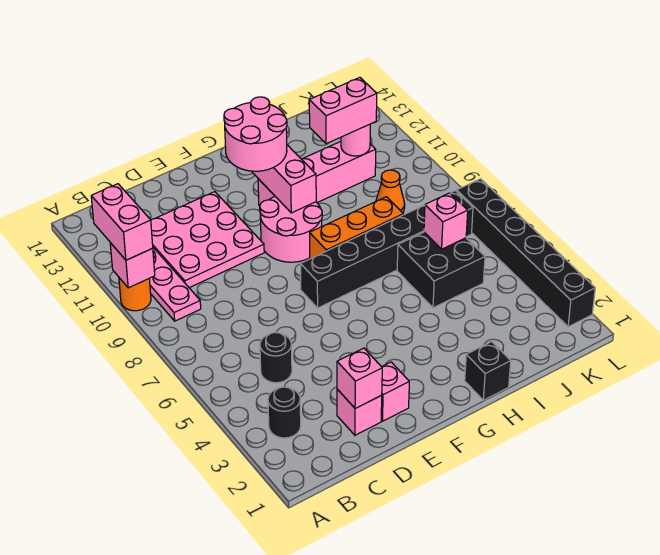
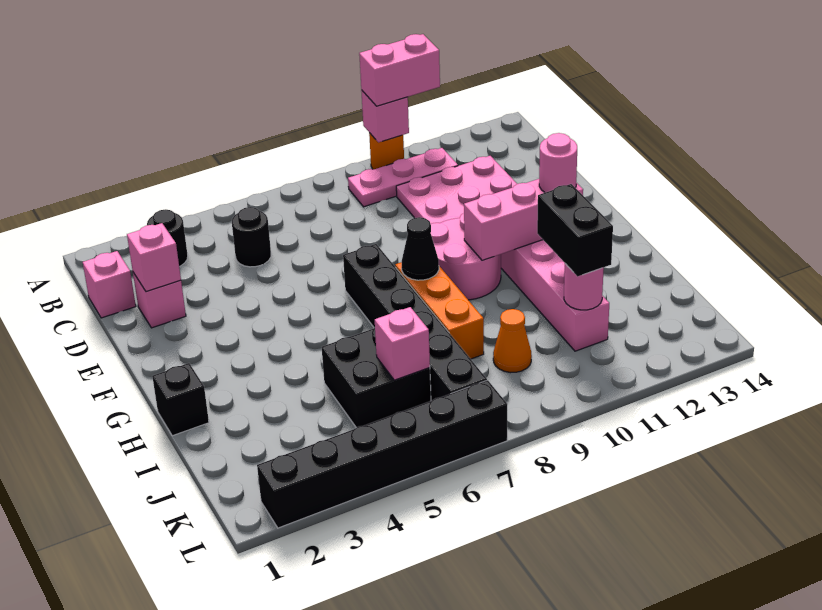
pink 1x1 brick [381,362,409,421] -> pink 1x1 brick moved to [83,251,136,318]
pink 2x2 round brick [224,97,287,171] -> pink 1x1 round brick [539,133,577,193]
none -> black 1x1 cone [402,217,439,280]
pink 1x2 brick [309,77,377,144] -> black 1x2 brick [537,184,613,276]

